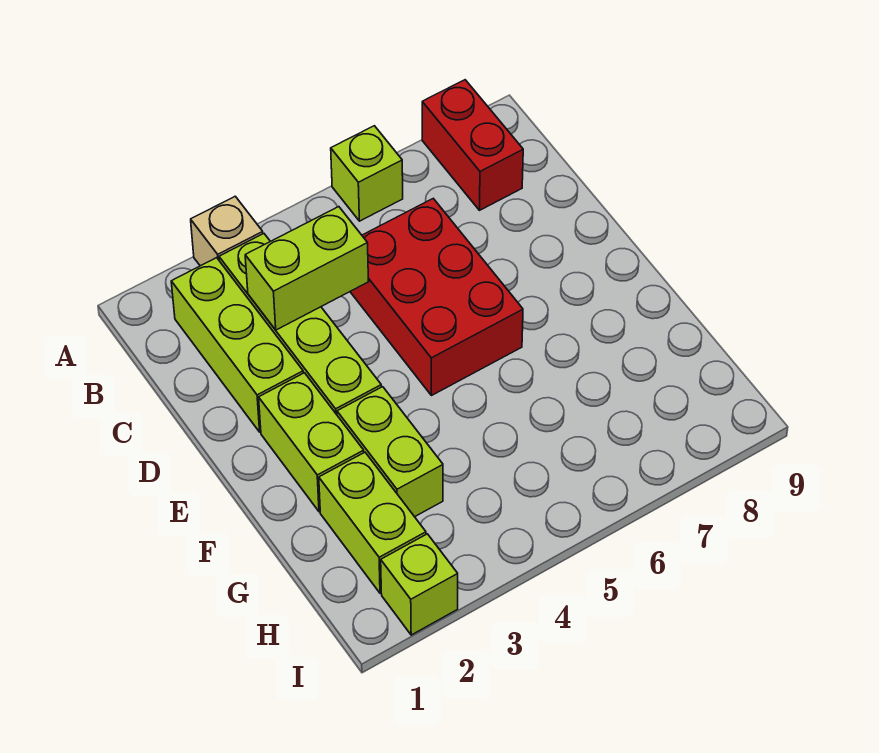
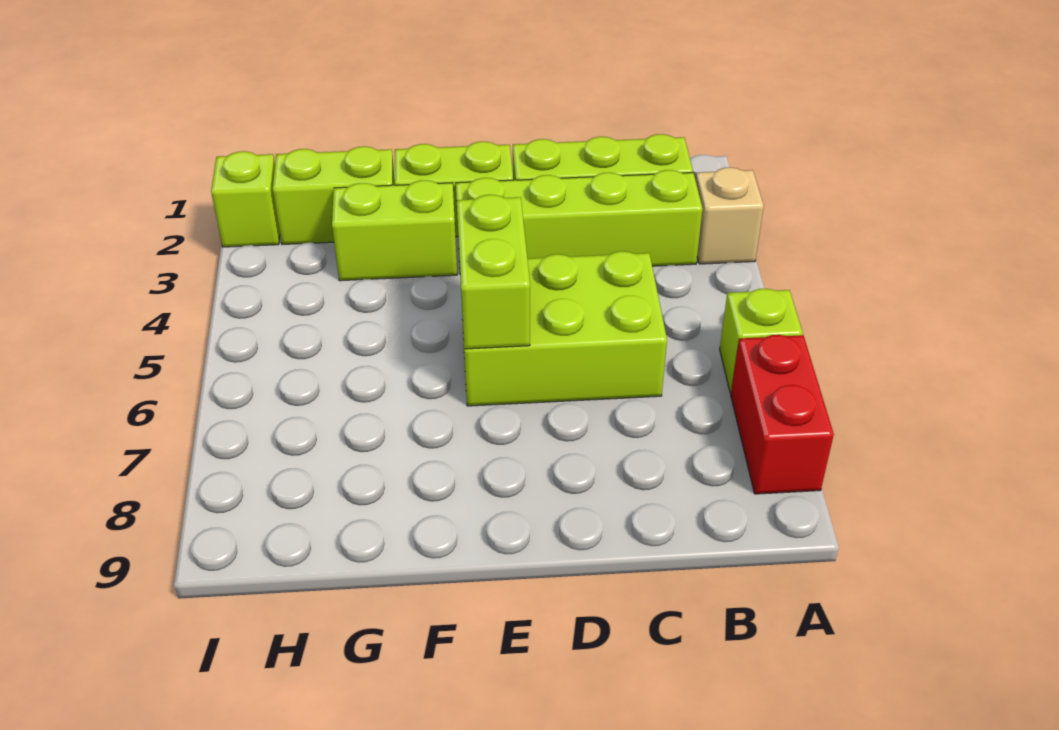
red 1x2 brick [422,80,523,210] -> red 1x2 brick turned to [731,335,834,494]
lime 1x2 brick [245,207,369,330] -> lime 1x2 brick moved to [457,195,530,349]
red 2x3 brick [350,199,523,396] -> lime 2x3 brick [460,251,667,406]

